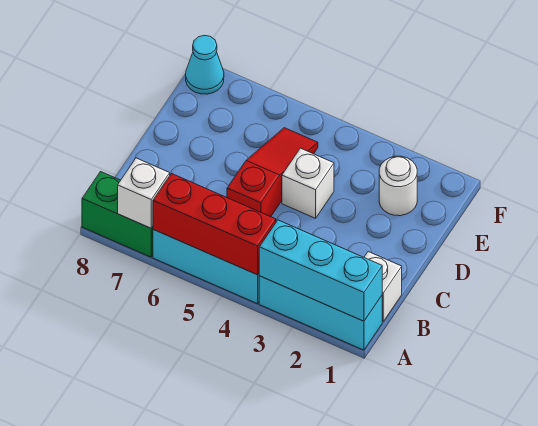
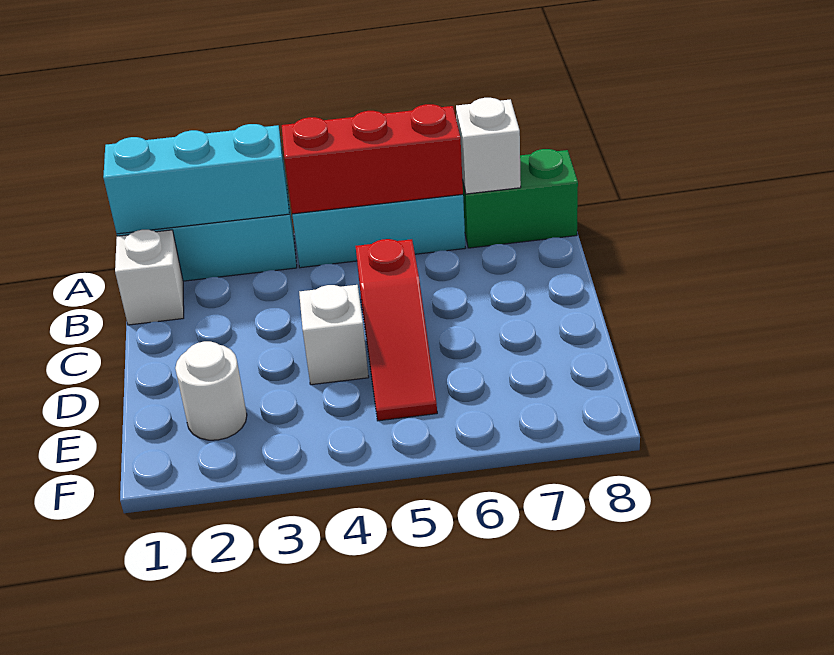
cyan 1x1 cone [186,35,224,94] -> none

